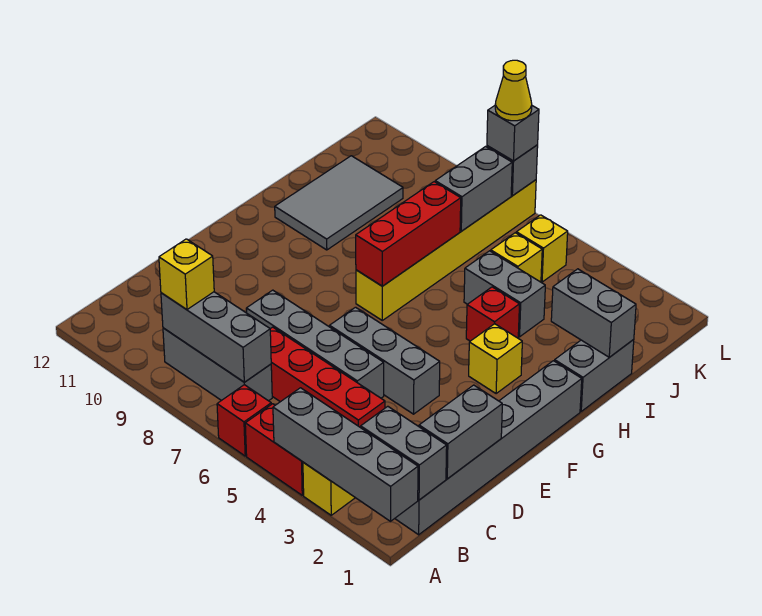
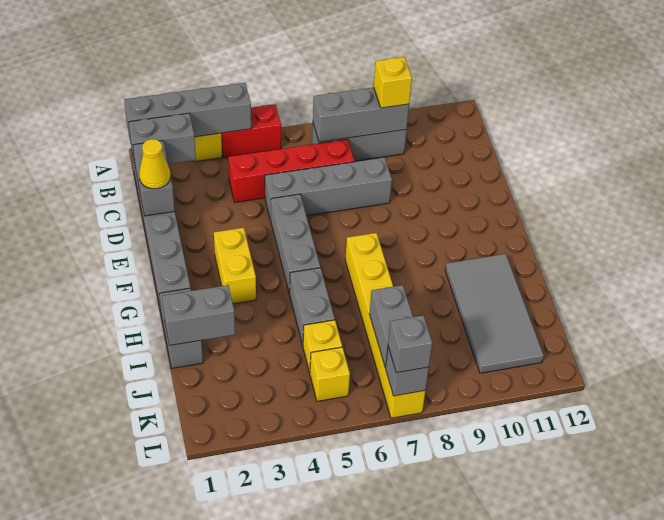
red 1x1 brick [217,385,271,456] -> none
grey 1x3 brick [330,307,440,414] -> grey 1x3 brick turned to [271,194,320,294]
yellow 1x1 brick [469,324,522,394] -> yellow 1x2 brick [214,228,256,304]
red 1x3 brick [356,182,461,286] -> none
red 1x1 brick [466,287,519,341] -> none
grey 2x3 tile [275,156,403,250] -> grey 2x4 tile [445,254,544,373]
grey 1x2 brick [464,251,545,337] -> grey 1x2 brick turned to [290,268,335,345]
yellow 1x1 cone [495,60,532,121] -> yellow 1x1 cone moved to [139,139,170,189]

